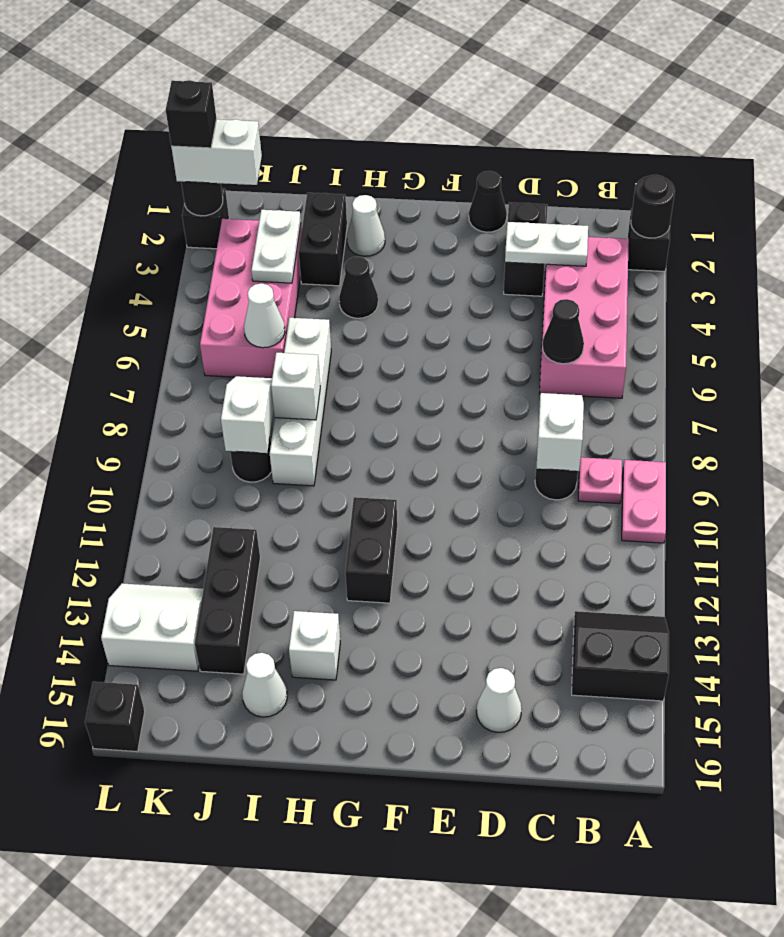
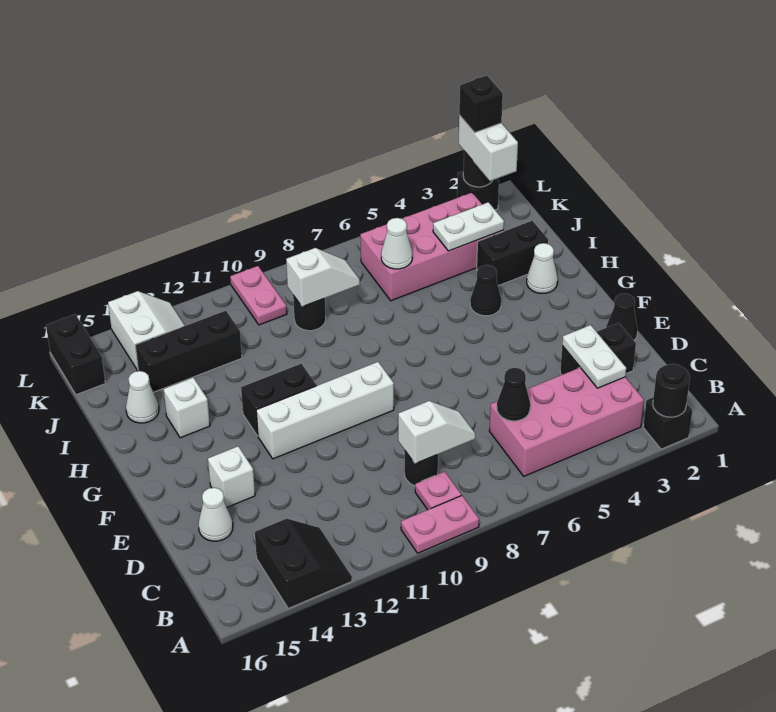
white 1x4 brick [270,318,331,486] -> white 1x4 brick moved to [256,362,394,459]
white 1x1 brick [271,353,320,420] -> white 1x1 brick moved to [208,446,255,507]
none -> pink 1x2 plate [230,266,287,325]
black 1x1 brick [85,682,145,752] -> black 1x2 brick [46,314,105,395]

